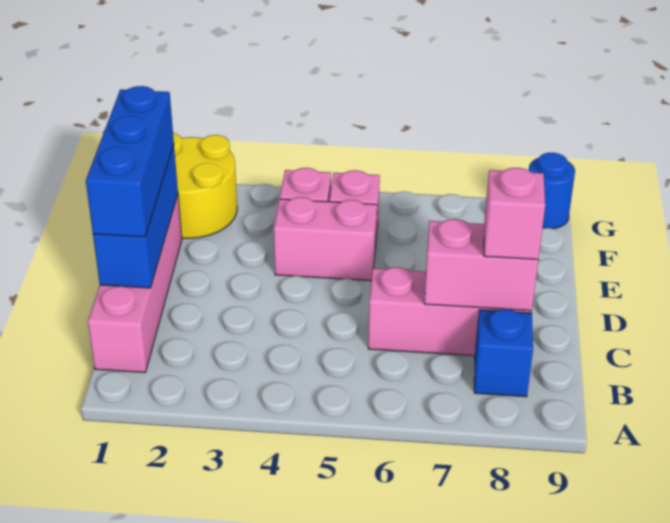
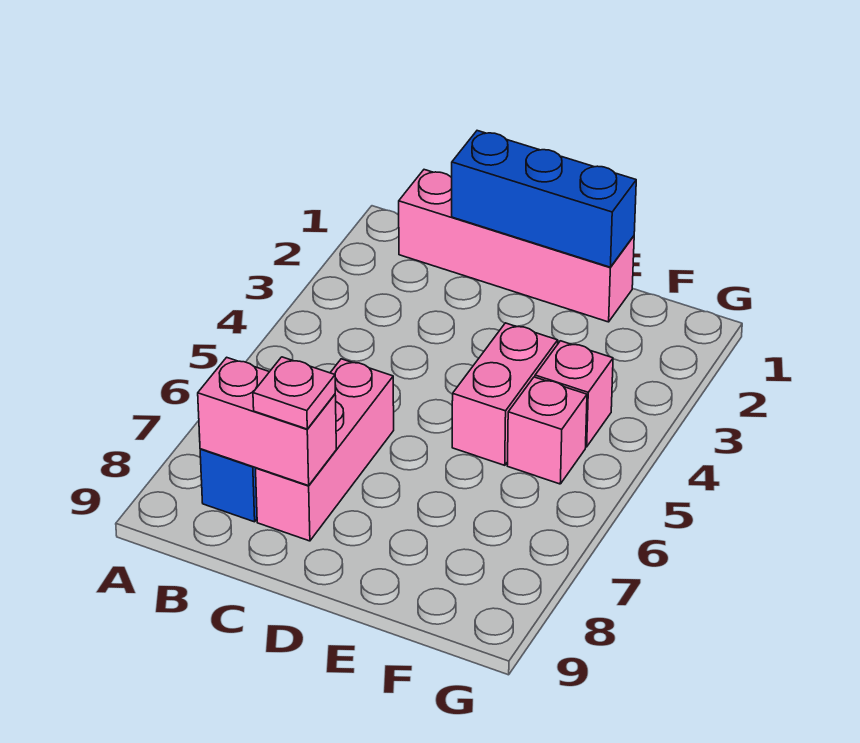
blue 1x3 brick [86,86,174,237] -> none
pink 1x2 brick [424,219,538,311] -> pink 1x2 brick turned to [198,357,336,486]
pink 1x1 brick [484,168,545,259] -> pink 1x1 plate [253,357,335,429]
yellow 2x2 round brick [173,133,237,238] -> none
blue 1x1 round brick [529,153,575,229] -> none

